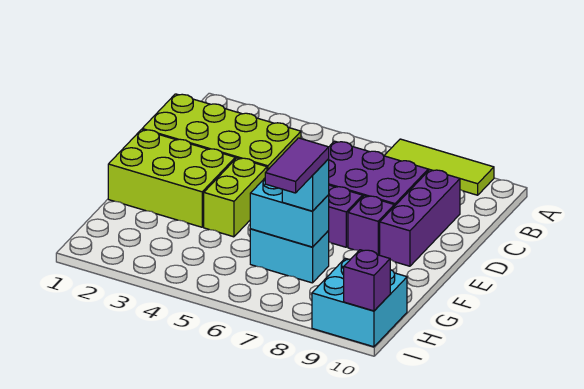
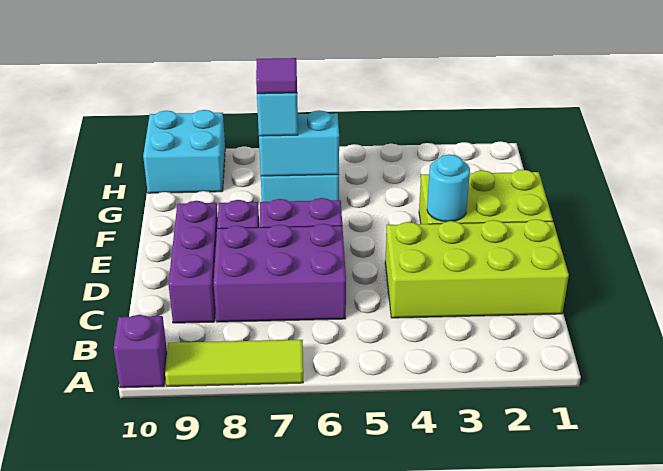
none -> cyan 1x1 round brick [427,154,470,222]
lime 1x2 brick [204,158,267,237] -> none
purple 1x2 tile [265,138,329,193] -> purple 1x1 tile [256,58,297,94]
purple 1x1 brick [344,250,390,311] -> purple 1x1 brick moved to [114,315,167,388]

